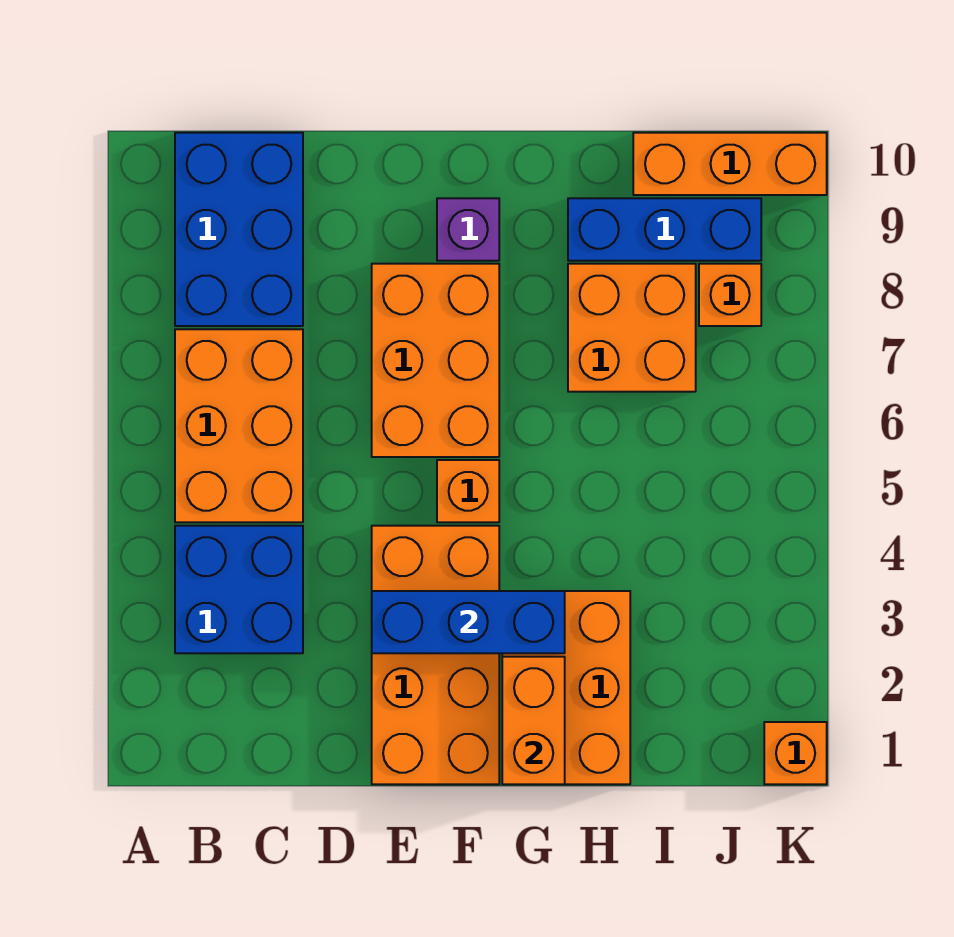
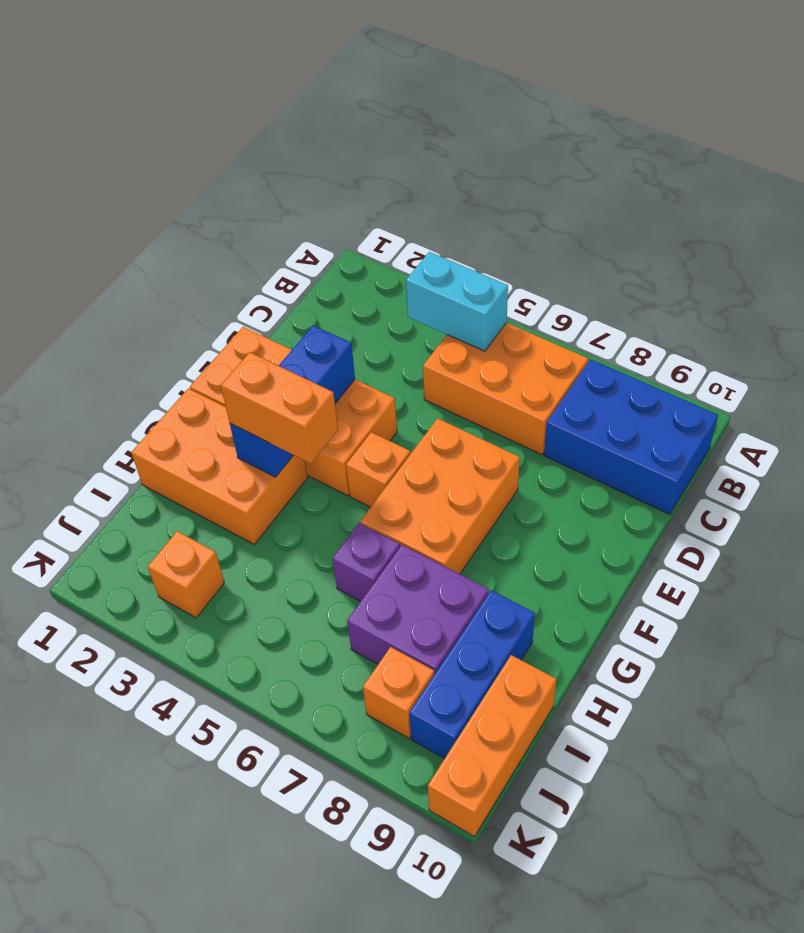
blue 2x2 brick [175,526,303,653] -> none
none -> cyan 1x2 brick [406,252,508,351]
orange 2x3 brick [372,264,499,457] -> orange 2x3 brick turned to [360,418,520,574]
purple 1x1 brick [437,198,499,261] -> purple 1x1 brick moved to [332,523,400,601]
orange 1x2 brick [502,657,565,784] -> orange 1x2 brick moved to [221,352,338,463]
orange 2x2 brick [568,264,696,392] -> purple 2x2 brick [347,545,489,675]
orange 1x1 brick [764,722,827,784] -> orange 1x1 brick moved to [148,531,224,618]

